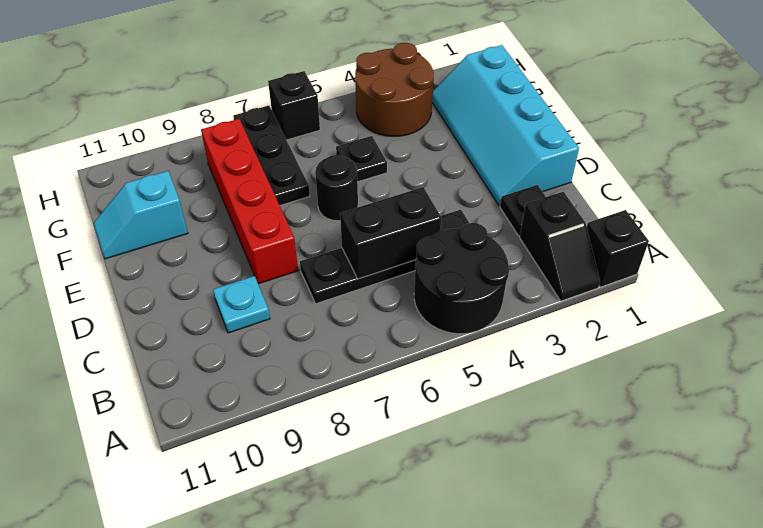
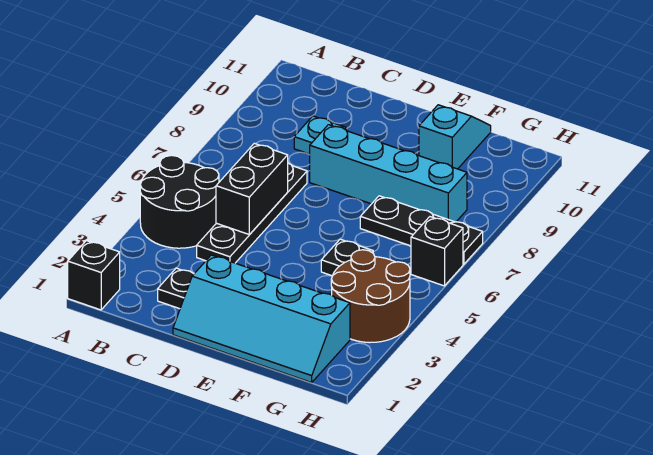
black 1x2 slope [520,192,600,301] -> none
cyan 2x4 slope [432,45,579,206] -> cyan 2x4 slope turned to [173,255,350,382]
red 1x4 brick [201,119,298,284] -> cyan 1x4 brick [310,125,467,222]
black 1x1 round brick [315,155,358,221] -> none

